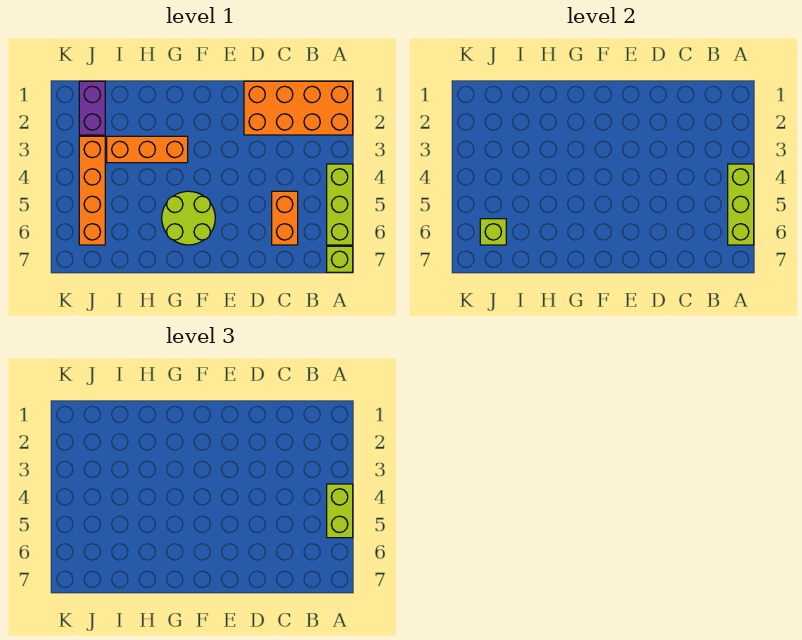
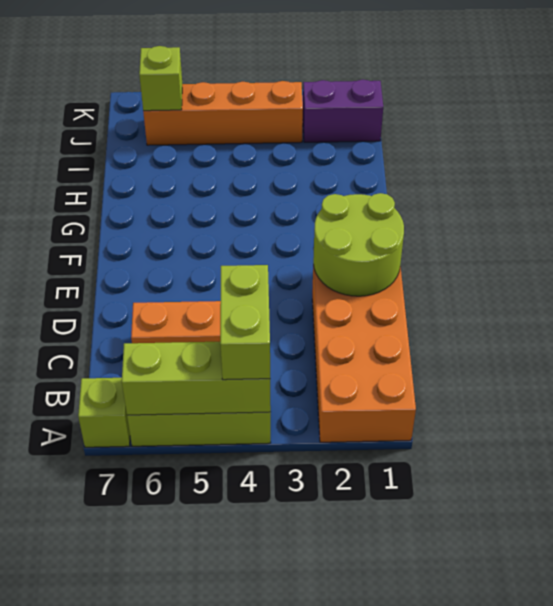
lime 1x2 brick [327,484,353,538] -> lime 1x2 brick turned to [220,265,270,380]
lime 2x2 round brick [162,191,215,245] -> lime 2x2 round brick moved to [313,193,404,296]
orange 1x3 brick [107,136,188,163] -> none

